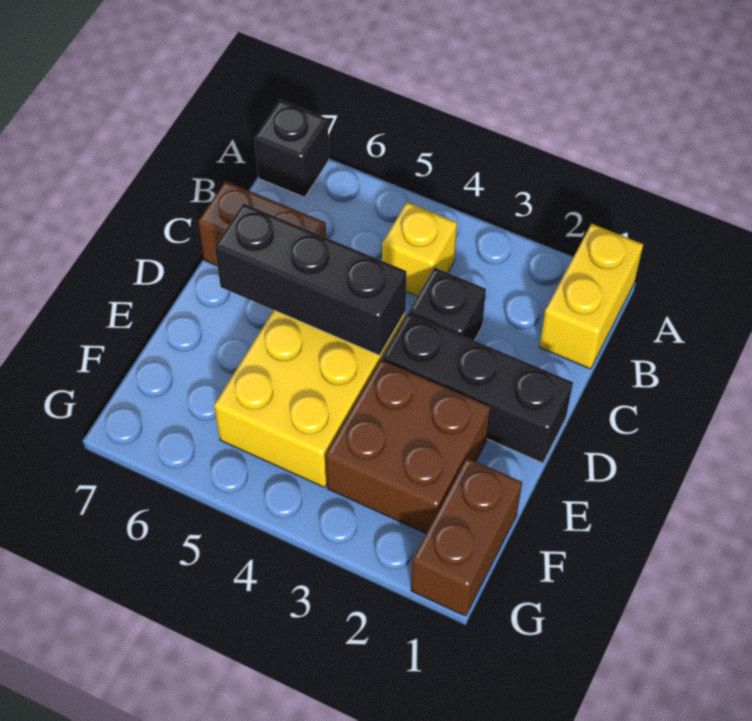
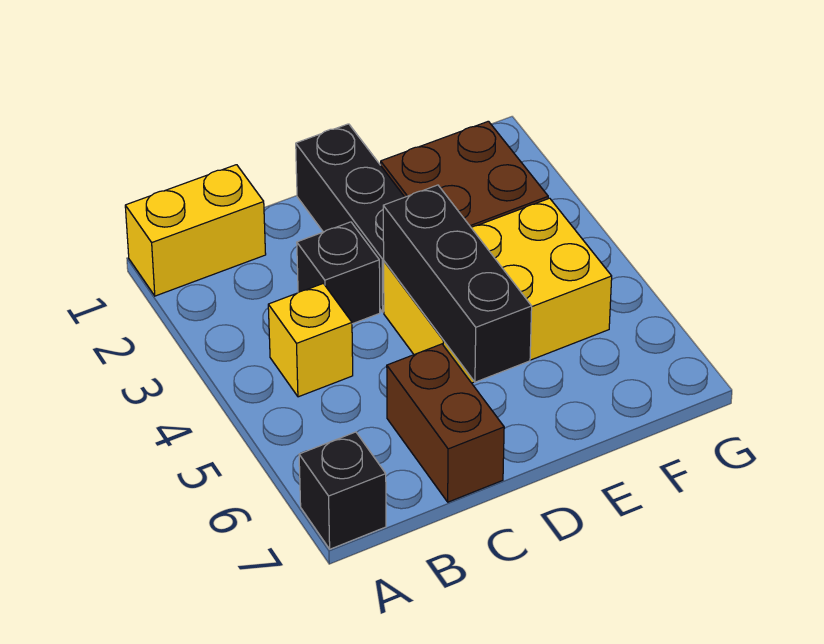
brown 1x2 brick [411,458,522,616] -> none

